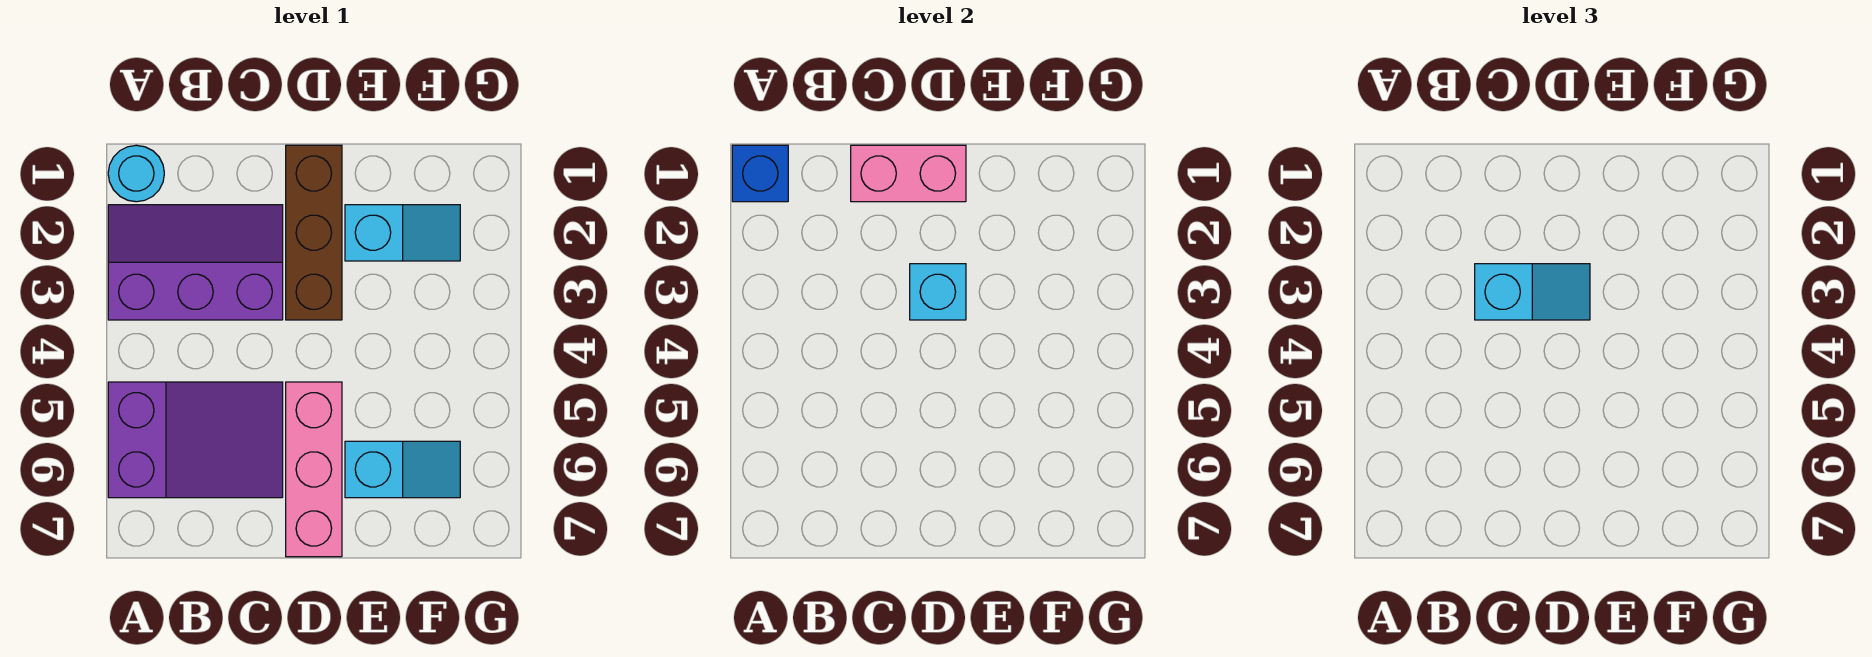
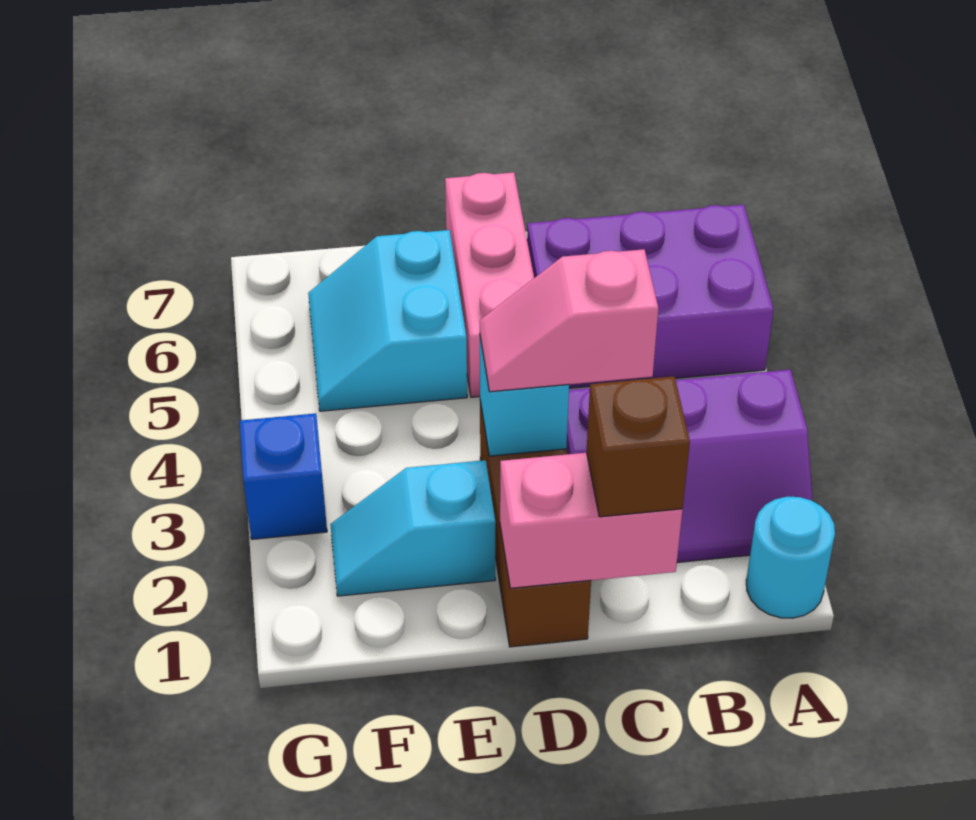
blue 1x1 brick [732,145,788,202] -> blue 1x1 brick moved to [240,413,327,539]
purple 2x3 slope [108,382,283,498] -> purple 2x3 brick [527,205,774,388]
none -> brown 1x1 brick [587,376,690,517]
cyan 1x2 slope [1475,264,1590,320] -> pink 1x2 slope [480,249,658,392]
cyan 1x2 slope [345,441,460,498] -> cyan 2x2 slope [308,230,467,411]

